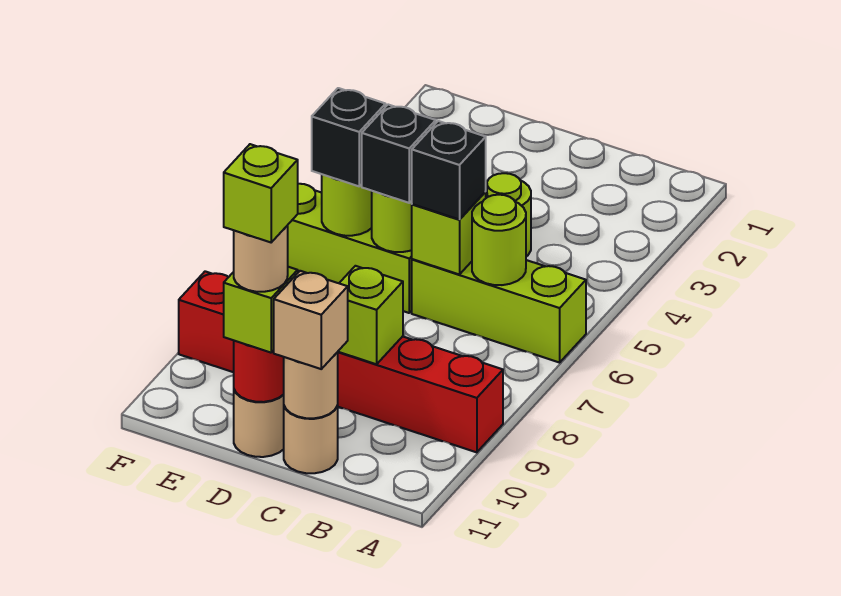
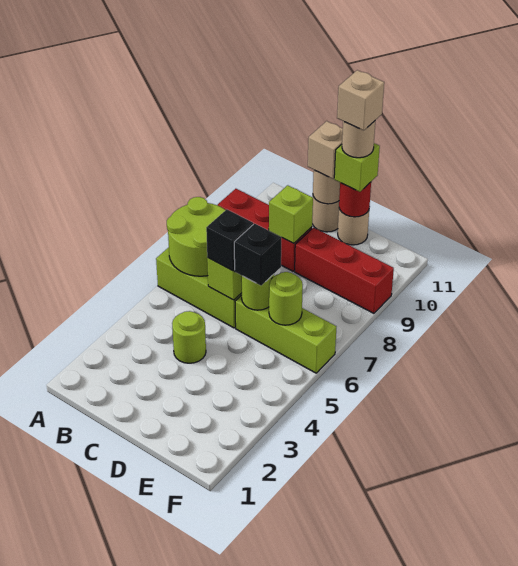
lime 1x1 round brick [472,195,526,285] -> lime 2x2 round brick [167,197,225,276]
lime 1x1 brick [224,144,298,242] -> tan 1x1 brick [337,70,384,130]
black 1x1 brick [312,88,386,186] -> none

